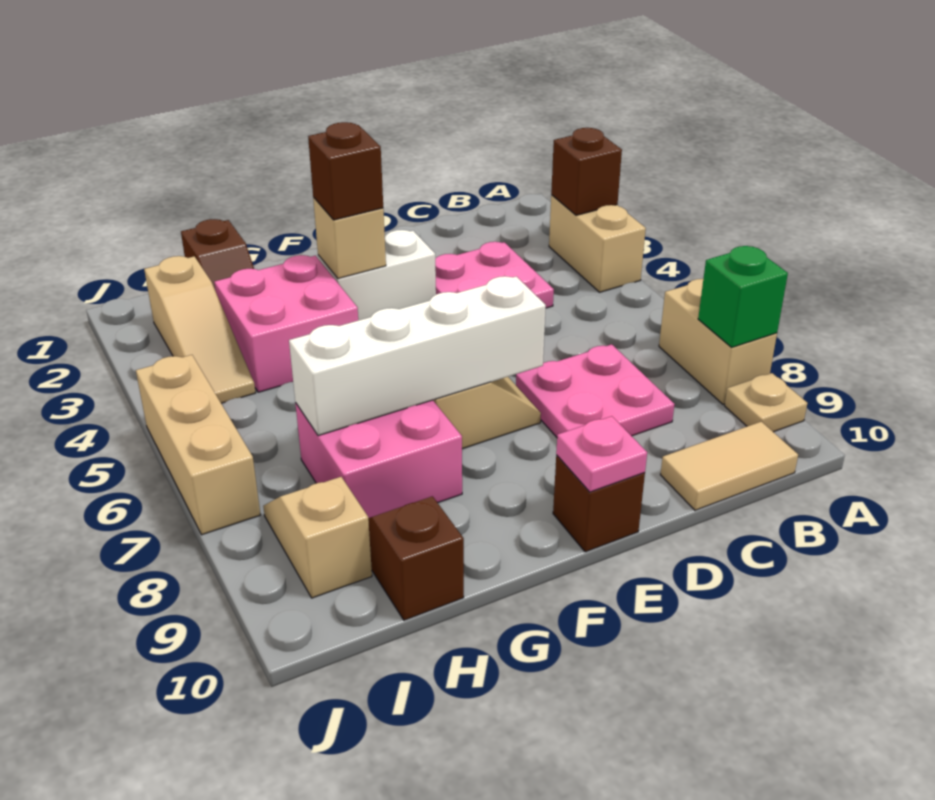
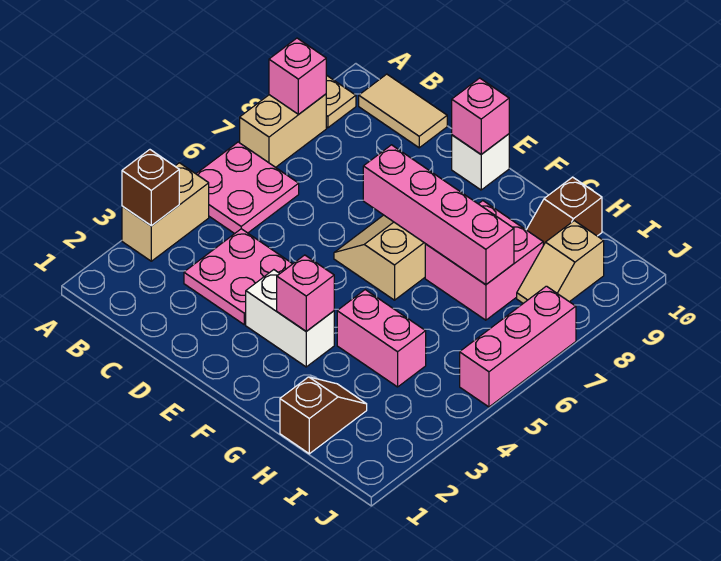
green 1x1 brick [698,246,788,347] -> pink 1x1 brick [269,38,326,114]
pink 2x2 plate [516,344,674,437] -> pink 2x2 plate moved to [196,142,299,234]
white 1x4 brick [289,276,546,436] -> pink 1x4 brick [363,145,514,285]
brown 1x1 brick [553,455,645,552] -> white 1x1 brick [452,134,509,190]
pink 1x1 plate [556,416,647,492] -> pink 1x1 brick [452,78,509,154]
tan 1x1 brick [313,198,386,279] -> pink 1x1 brick [277,255,334,331]
brown 1x1 brick [308,122,383,220] -> none
pink 2x2 brick [214,255,358,392] -> pink 1x2 brick [337,290,426,387]
tan 1x3 slope [144,256,256,403] -> none
tan 1x3 brick [136,355,261,535] -> pink 1x3 brick [460,286,576,407]

